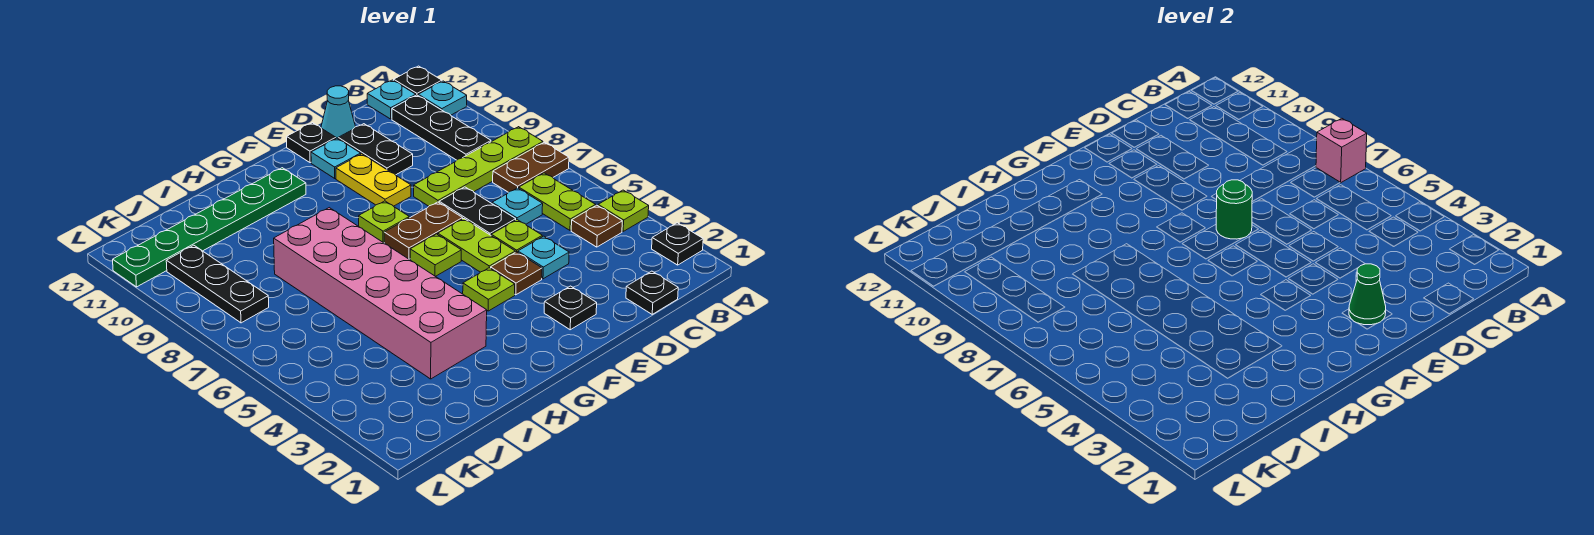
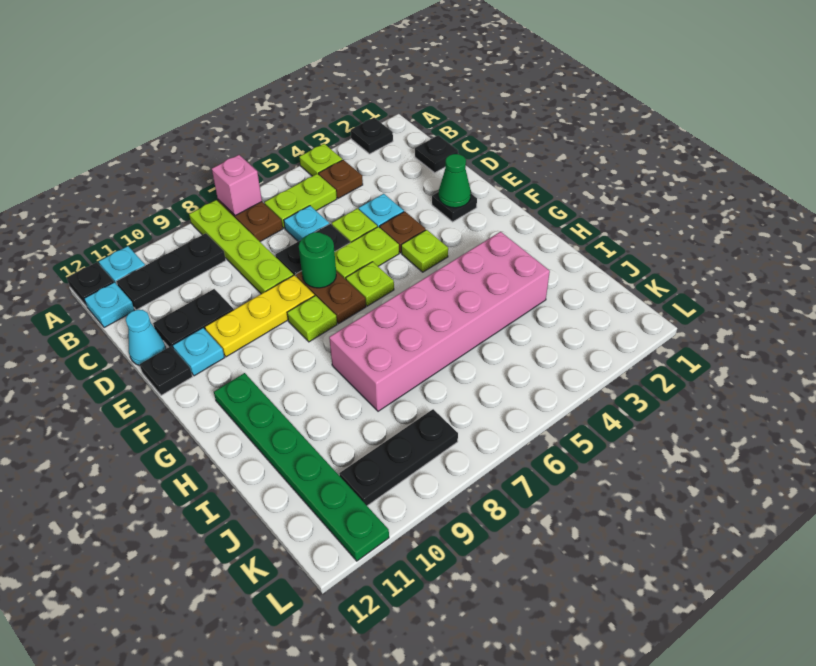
yellow 1x2 plate [336,154,411,206] -> yellow 1x3 plate [205,275,315,357]

